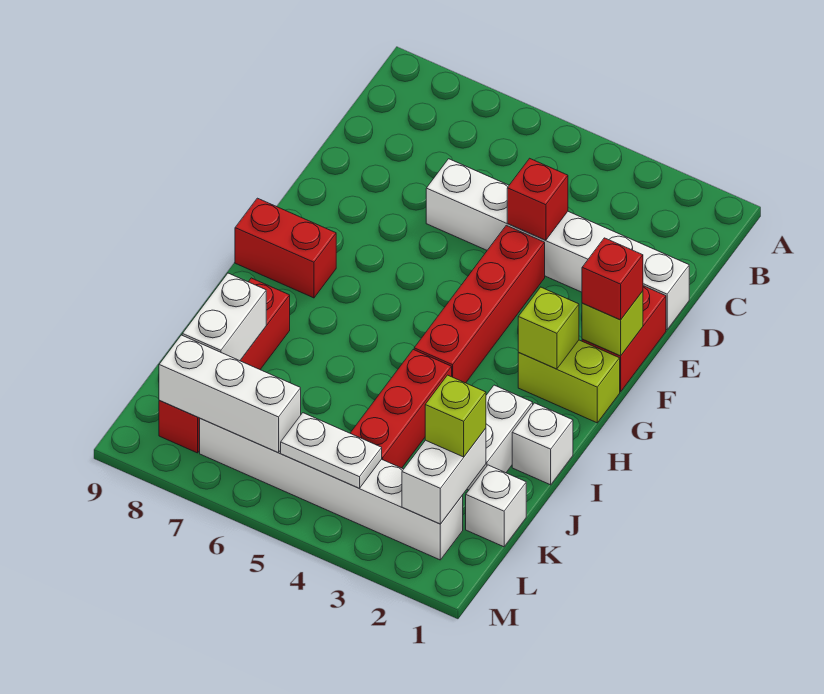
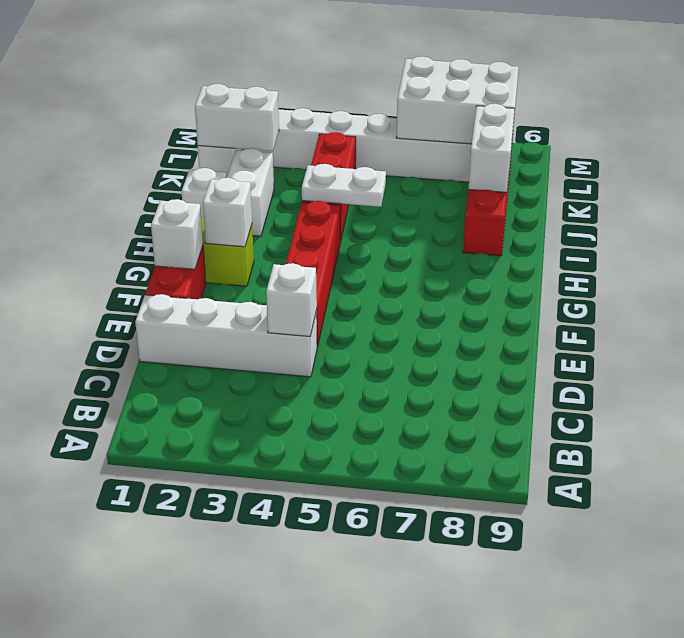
white 1x6 brick [426,159,689,330] -> white 1x4 brick [135,294,317,377]
red 1x1 brick [507,158,568,240] -> white 1x1 brick [266,263,317,336]
lime 1x1 brick [582,291,643,356] -> white 1x1 brick [151,199,203,269]
red 1x1 brick [582,238,643,320] -> none
lime 1x1 brick [518,287,579,369] -> white 1x1 brick [203,178,252,247]
red 1x2 brick [235,198,336,298] -> none
white 1x2 brick [402,428,486,524] -> white 1x2 brick turned to [195,84,279,151]
lime 1x1 brick [425,375,486,457] -> none
white 1x2 plate [281,413,382,488] -> white 1x2 plate moved to [302,164,386,207]
white 1x3 brick [159,335,301,453] -> white 2x3 brick [396,57,519,144]

